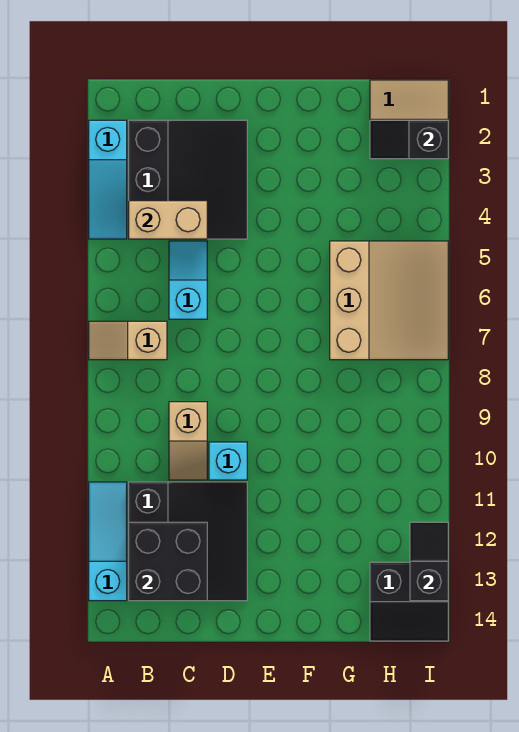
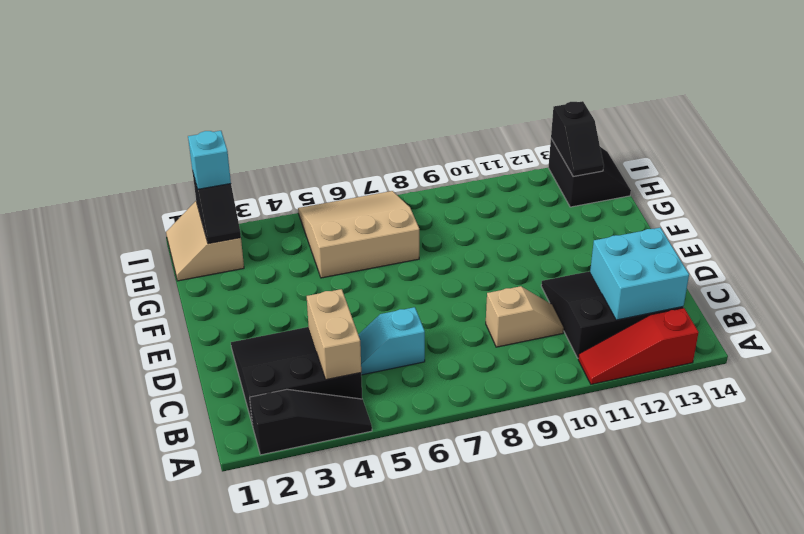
cyan 1x3 slope [89,120,127,239] -> black 1x3 slope [250,389,372,455]
tan 1x2 slope [89,321,167,360] -> none
cyan 1x3 slope [89,482,127,601] -> red 1x3 slope [578,308,699,384]
black 2x2 brick [129,522,207,601] -> cyan 2x2 brick [590,228,689,320]
cyan 1x1 brick [209,442,247,480] -> cyan 1x1 brick moved to [188,131,231,189]
black 1x2 slope [410,522,448,601] -> black 1x2 slope turned to [551,101,604,177]

